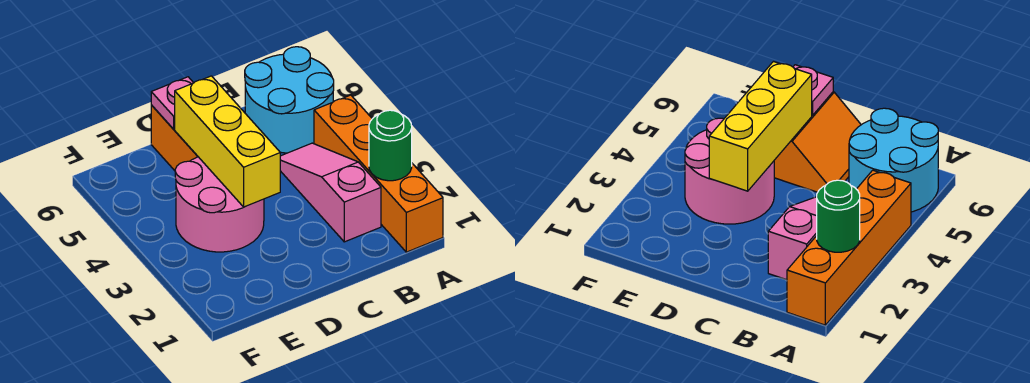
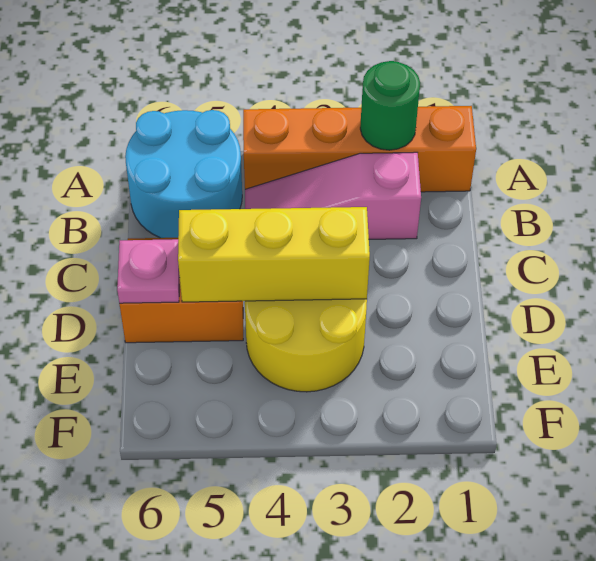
pink 2x2 round brick [175,157,264,252] -> yellow 2x2 round brick [245,299,367,392]

